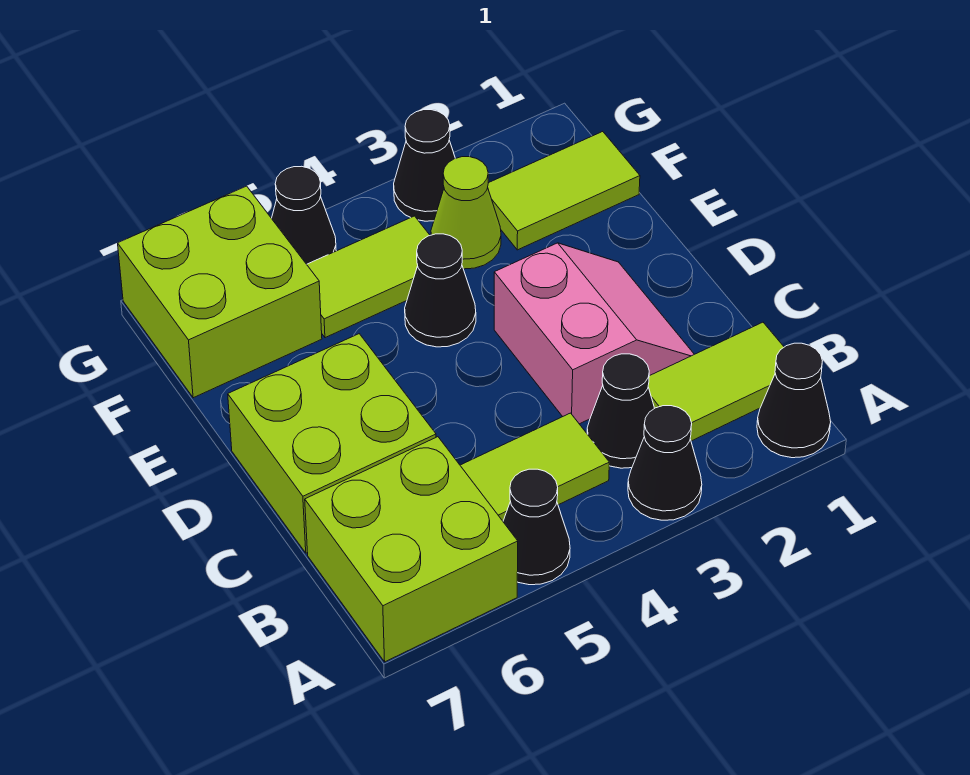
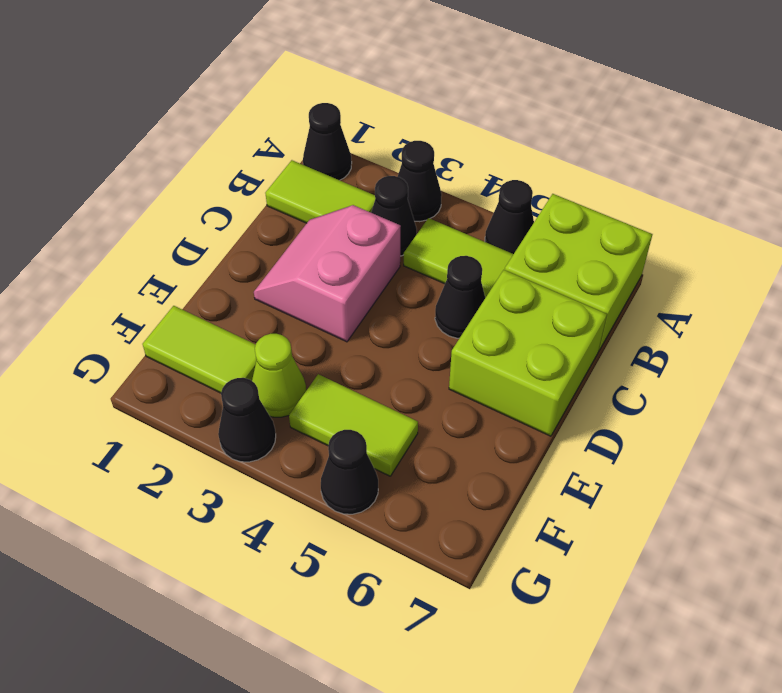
black 1x1 cone [405,234,476,347] -> black 1x1 cone moved to [435,256,485,338]
lime 2x2 brick [118,186,322,398] -> none

